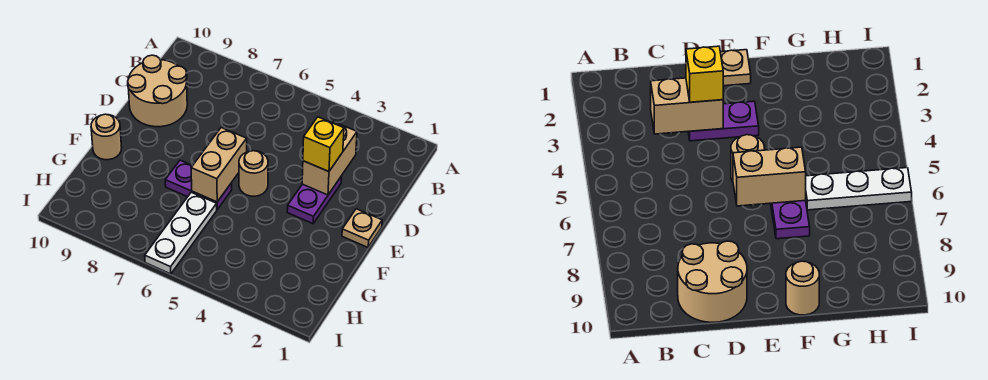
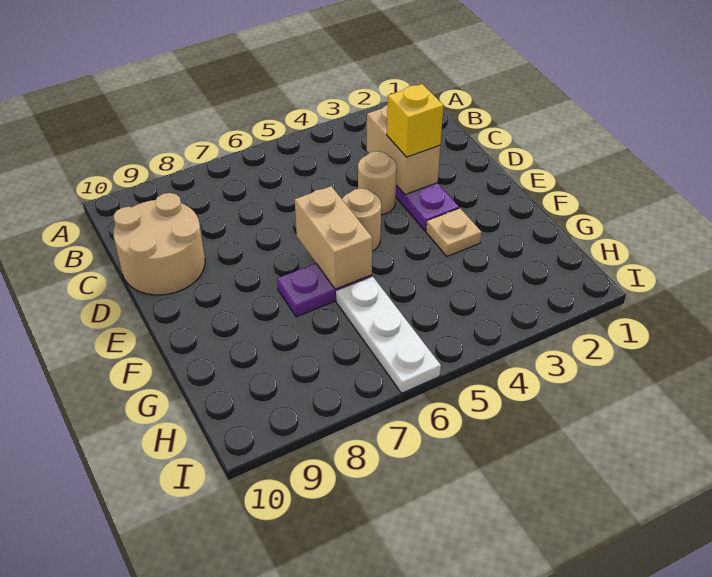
tan 1x1 plate [342,209,382,247] -> tan 1x1 plate moved to [426,208,482,256]
tan 1x1 round brick [91,114,122,160] -> tan 1x1 round brick moved to [358,151,397,215]

